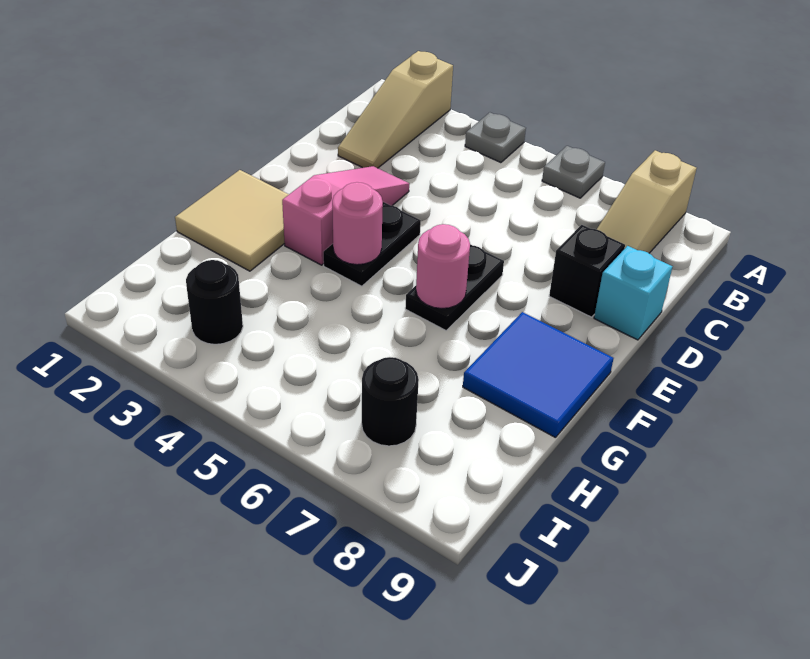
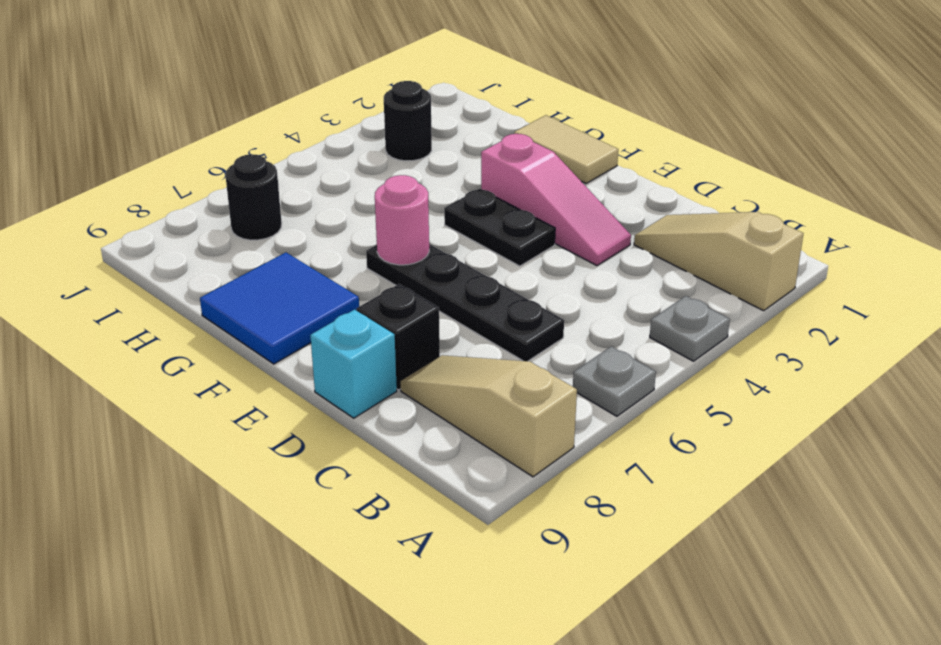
black 1x2 plate [405,244,504,330] -> black 1x4 plate [366,244,564,361]
tan 2x2 tile [175,170,289,271] -> tan 1x2 tile [514,115,618,183]
pink 1x1 round brick [332,182,383,265] -> none

